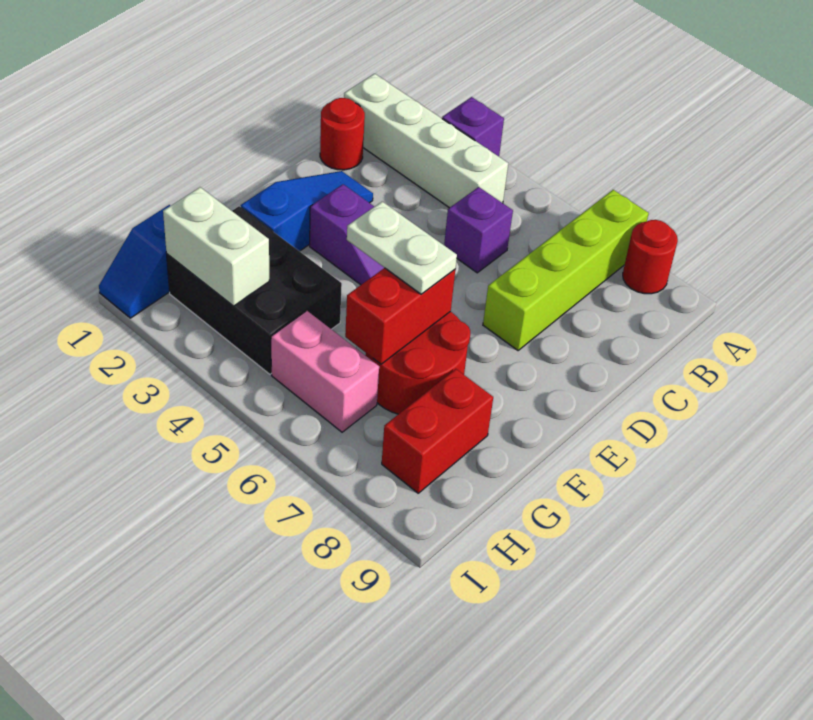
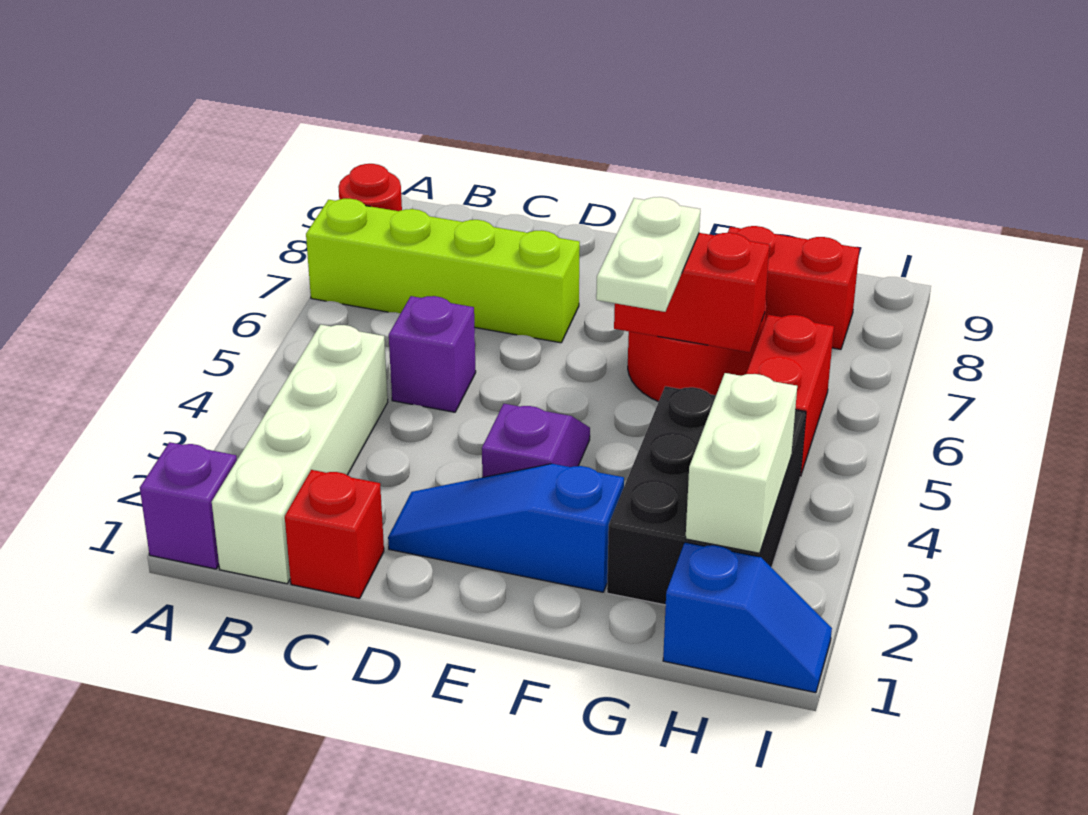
purple 1x1 brick [442,97,504,156] -> purple 1x1 brick moved to [140,442,237,569]
red 1x1 round brick [320,98,365,170] -> red 1x1 brick [285,470,384,599]
pink 1x2 brick [271,311,379,432] -> red 1x2 brick [746,315,834,476]

